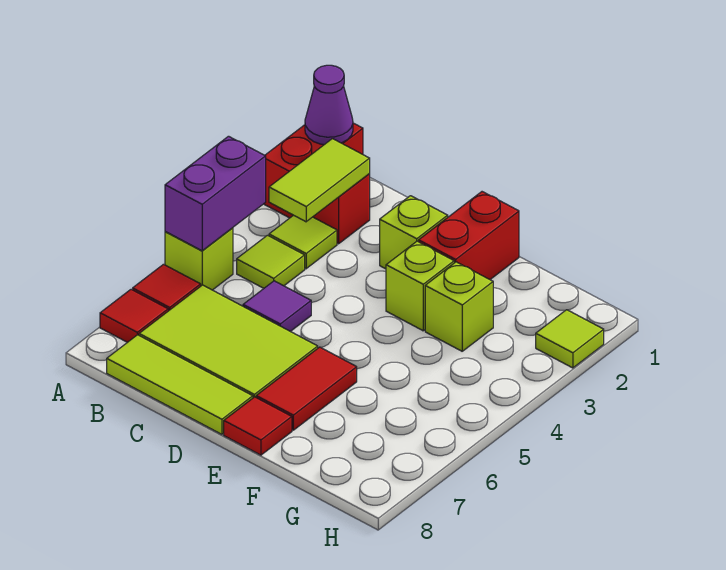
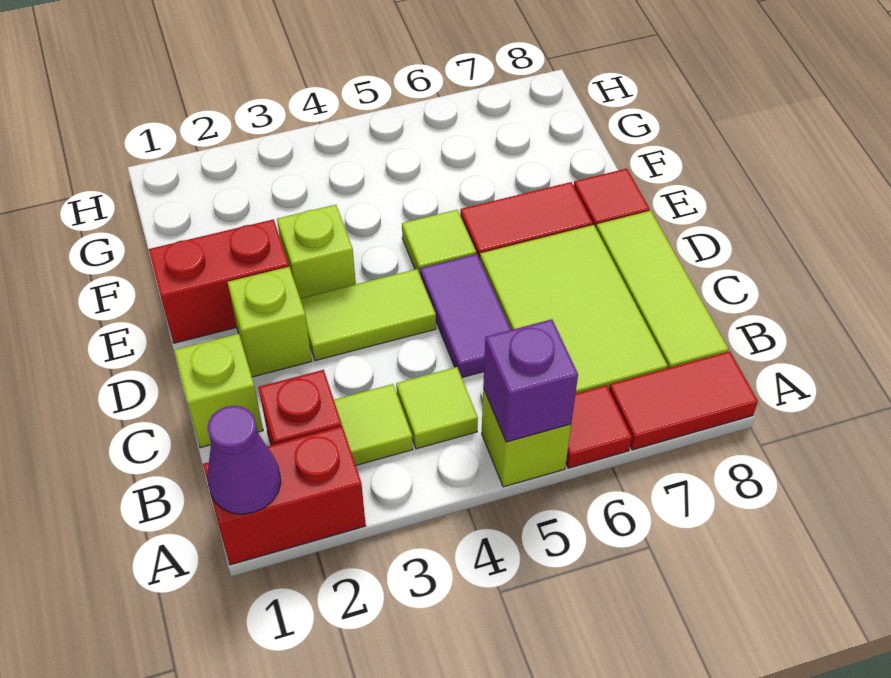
purple 1x2 brick [165,136,266,251] -> purple 1x1 brick [483,319,578,442]
red 1x1 tile [100,289,168,342] -> red 1x2 tile [609,351,758,450]
lime 1x2 tile [269,139,370,222] -> lime 1x2 tile moved to [300,269,436,361]
purple 1x1 tile [243,281,311,331] -> purple 1x2 tile [420,254,511,378]
lime 1x1 brick [425,262,493,351] -> lime 1x1 brick moved to [174,334,263,448]
lime 1x1 tile [536,310,604,368] -> lime 1x1 tile moved to [402,210,476,274]

